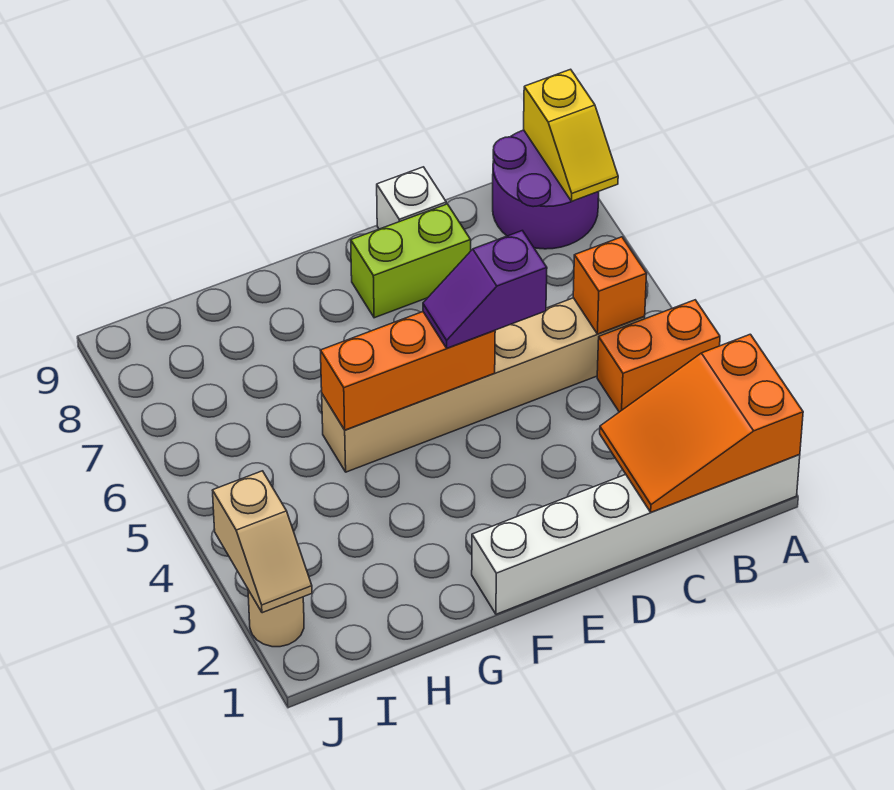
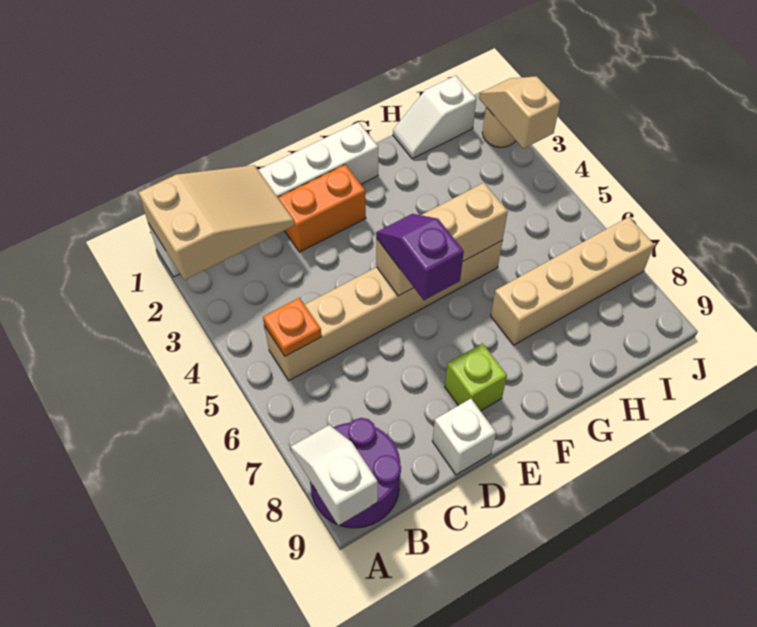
orange 2x3 slope [600,334,803,512] -> tan 2x3 slope [138,165,294,280]
orange 1x2 brick [597,300,720,412] -> orange 1x2 brick moved to [278,165,366,252]
yellow 1x2 slope [524,69,618,201] -> white 1x2 slope [291,425,378,525]
orange 1x1 brick [573,237,647,334] -> orange 1x1 plate [263,298,322,356]
purple 1x2 slope [423,231,547,348] -> purple 1x2 slope turned to [376,214,464,300]
lime 1x2 brick [351,204,471,318] -> lime 1x1 brick [445,343,507,411]
orange 1x3 brick [321,312,495,430] -> tan 1x3 brick [376,183,508,296]
none -> tan 1x4 brick [491,217,654,345]
none -> white 1x2 slope [393,76,476,159]

